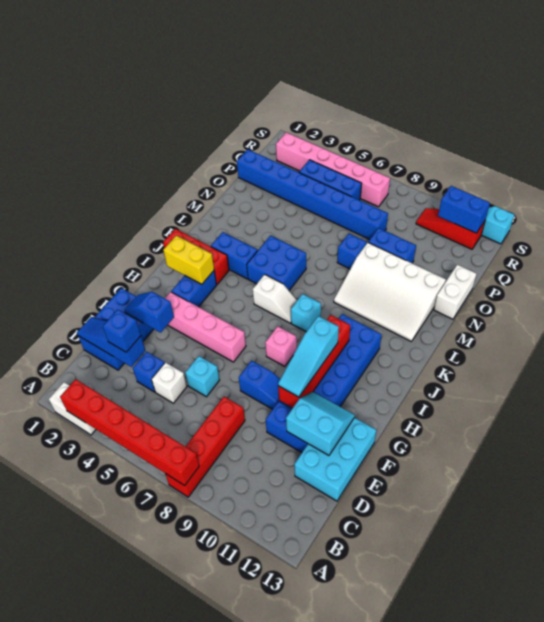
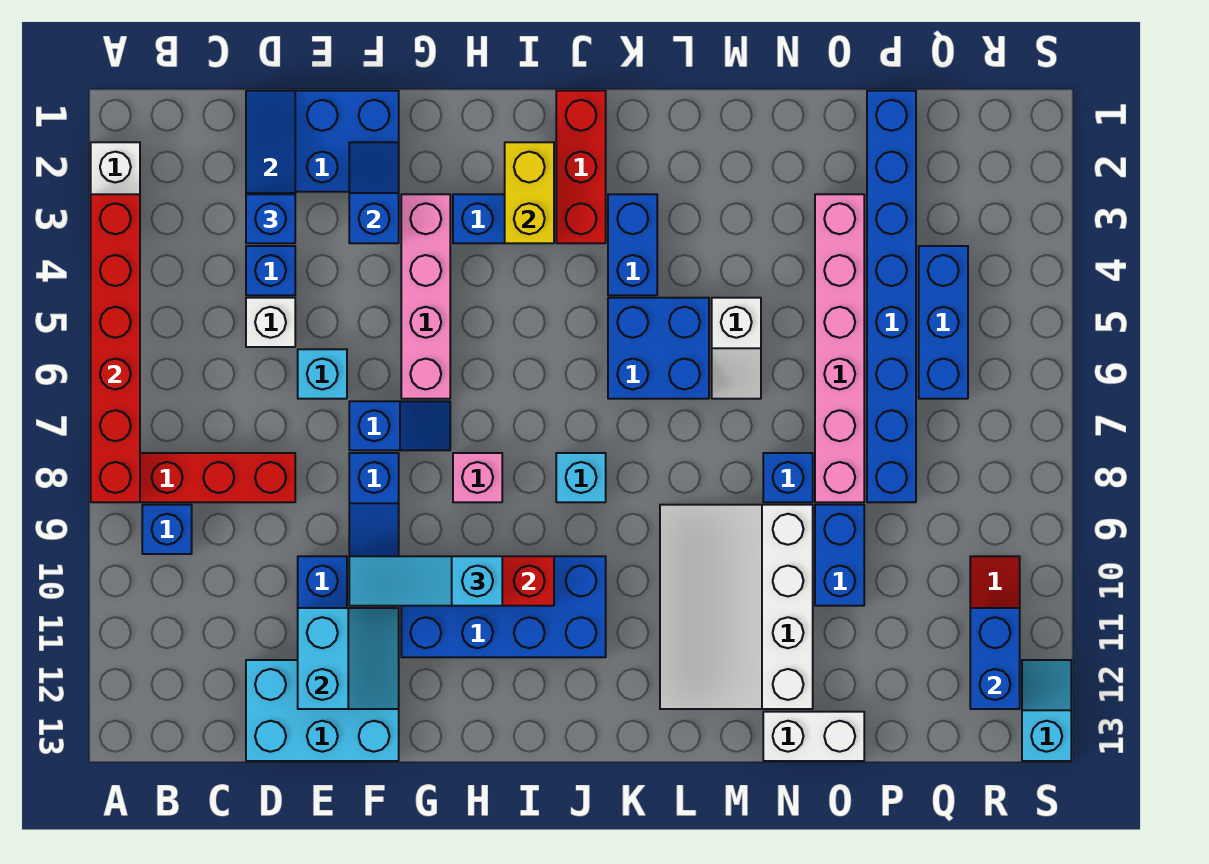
none -> blue 1x1 brick [142,505,192,554]
none -> blue 1x2 slope [349,401,450,450]
white 1x2 slope [253,274,297,323] -> white 1x2 slope moved to [712,298,761,399]
pink 1x6 brick [276,132,390,207] -> pink 1x6 brick moved to [815,194,864,502]

